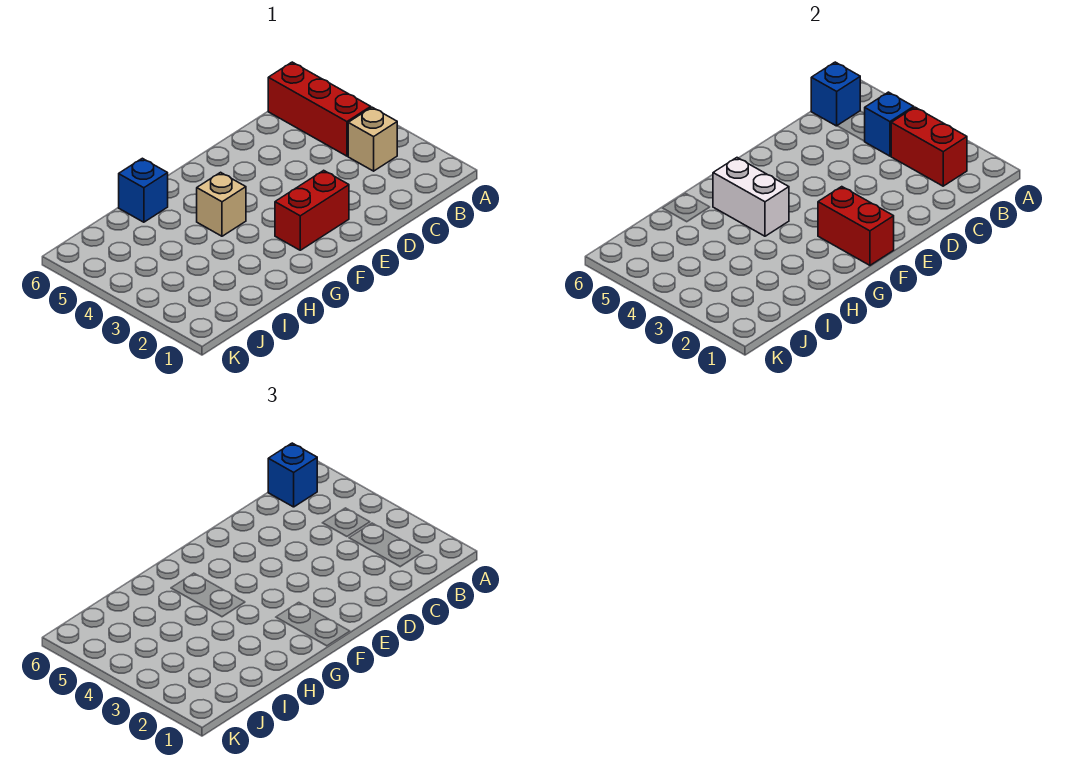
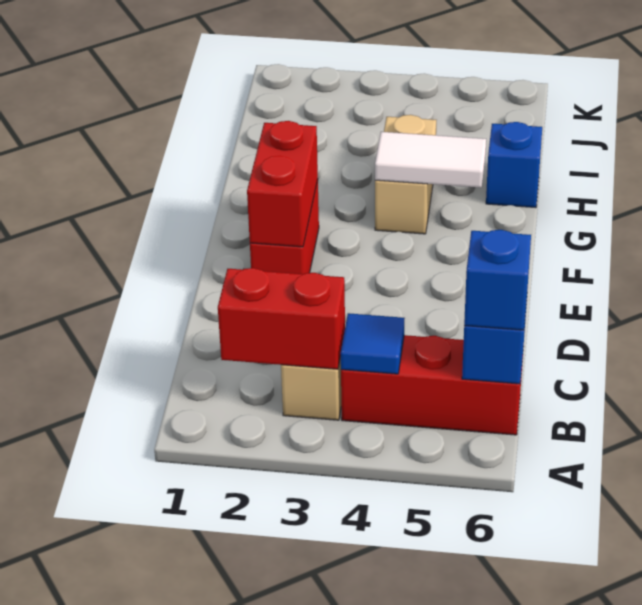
blue 1x1 brick [865,92,914,156] -> blue 1x1 tile [340,313,405,374]
red 1x2 brick [818,187,894,265] -> red 1x2 brick turned to [247,121,318,247]
tan 1x1 brick [197,172,246,236] -> tan 1x2 brick [375,115,436,234]
white 1x2 brick [713,158,789,236] -> white 1x2 tile [375,132,486,188]

